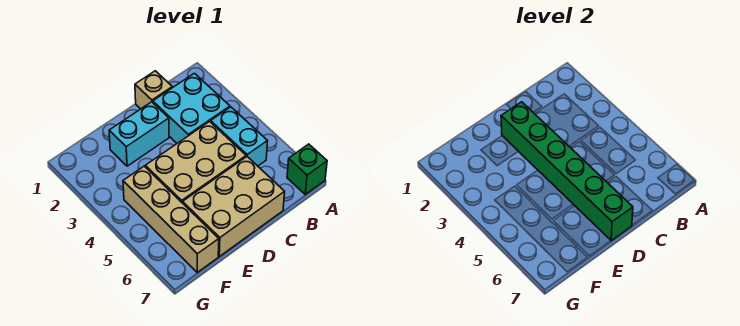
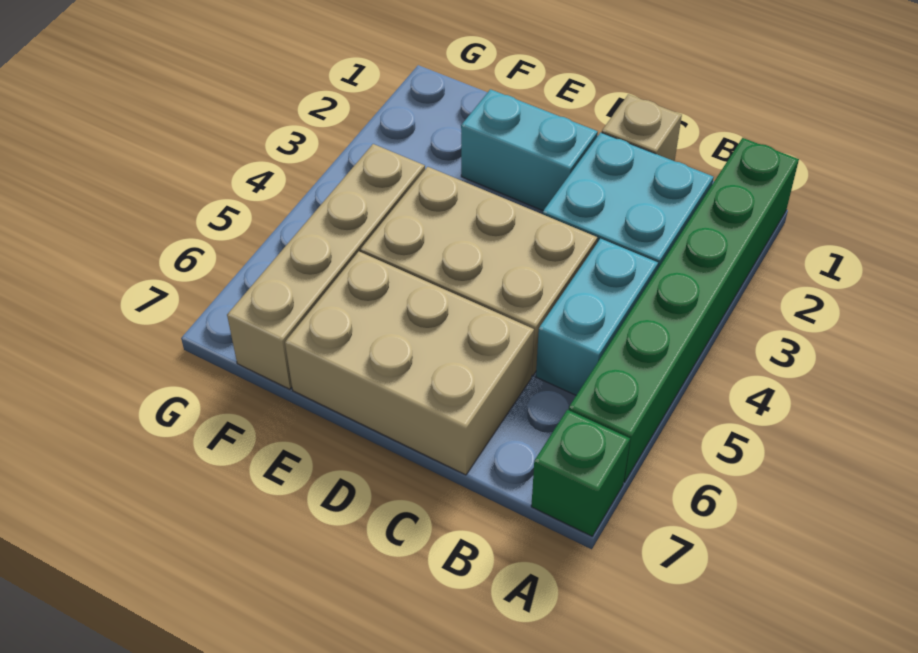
green 1x6 brick [501,102,633,241] -> green 1x6 brick moved to [569,138,799,483]

